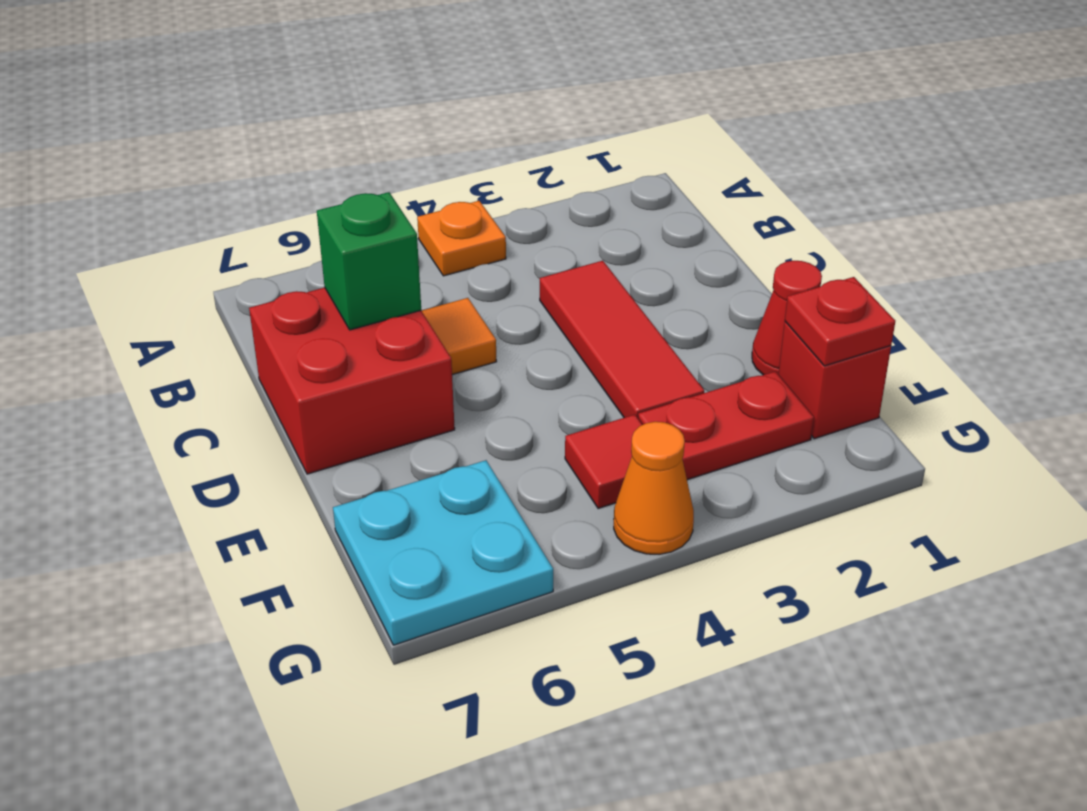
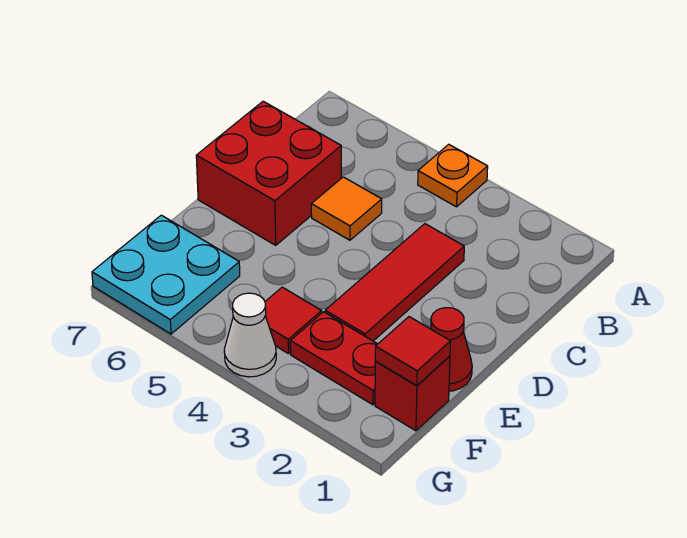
green 1x1 brick [317,192,421,330] -> none
red 1x1 plate [785,277,895,366] -> red 1x1 tile [375,317,451,386]
orange 1x1 cone [614,422,694,554] -> white 1x1 cone [224,293,276,377]

